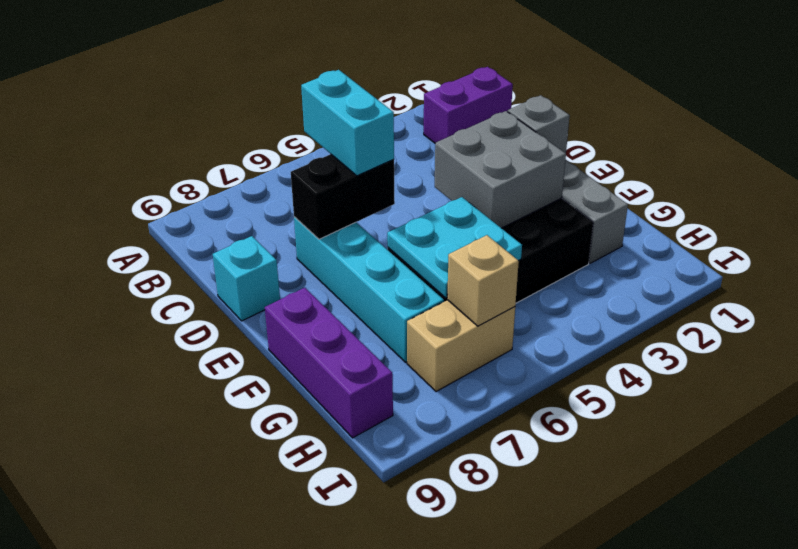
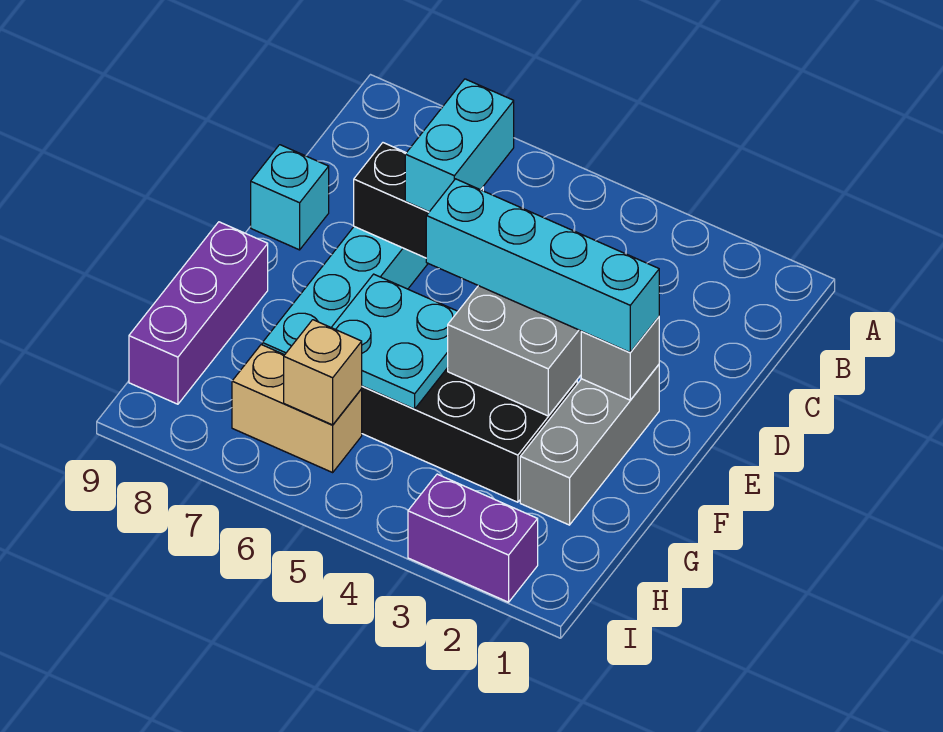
purple 1x2 brick [424,67,513,143] -> purple 1x2 brick moved to [408,474,538,602]
none -> cyan 1x4 brick [426,179,659,352]

